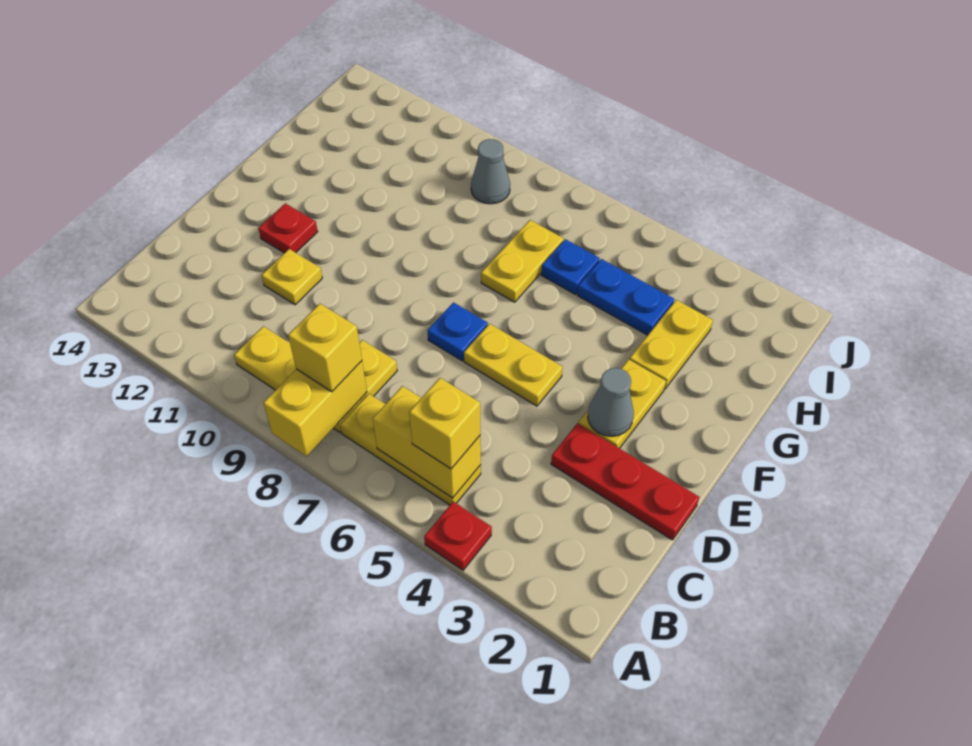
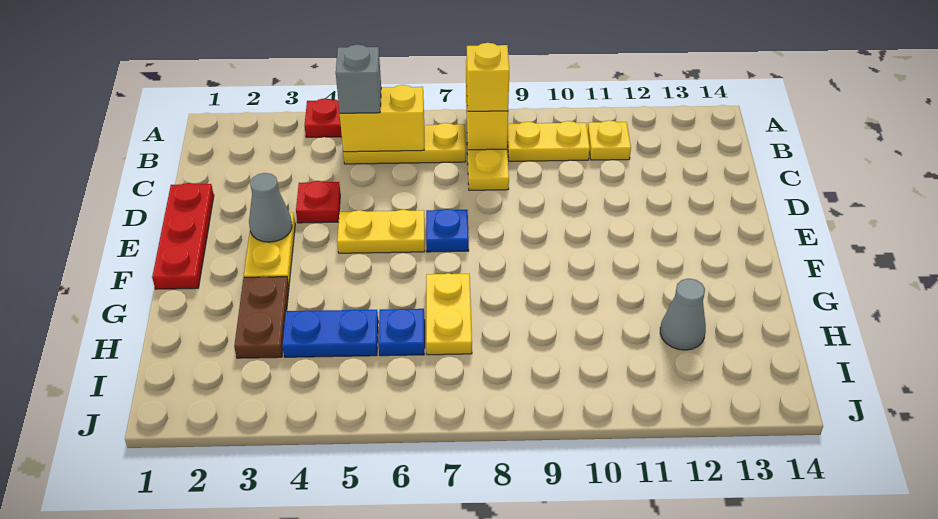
yellow 1x1 brick [409,378,480,469] -> grey 1x1 brick [336,44,381,113]
red 1x3 plate [551,423,699,540] -> red 1x3 plate turned to [152,183,214,289]
yellow 1x1 plate [262,249,322,305] -> yellow 1x1 plate moved to [588,120,631,160]
red 1x1 plate [258,203,318,253] -> red 1x1 plate moved to [296,181,340,223]
yellow 1x2 plate [629,300,713,389] -> brown 1x2 plate [234,276,289,358]
grey 1x1 cone [471,139,510,204] -> grey 1x1 cone moved to [660,279,706,350]

